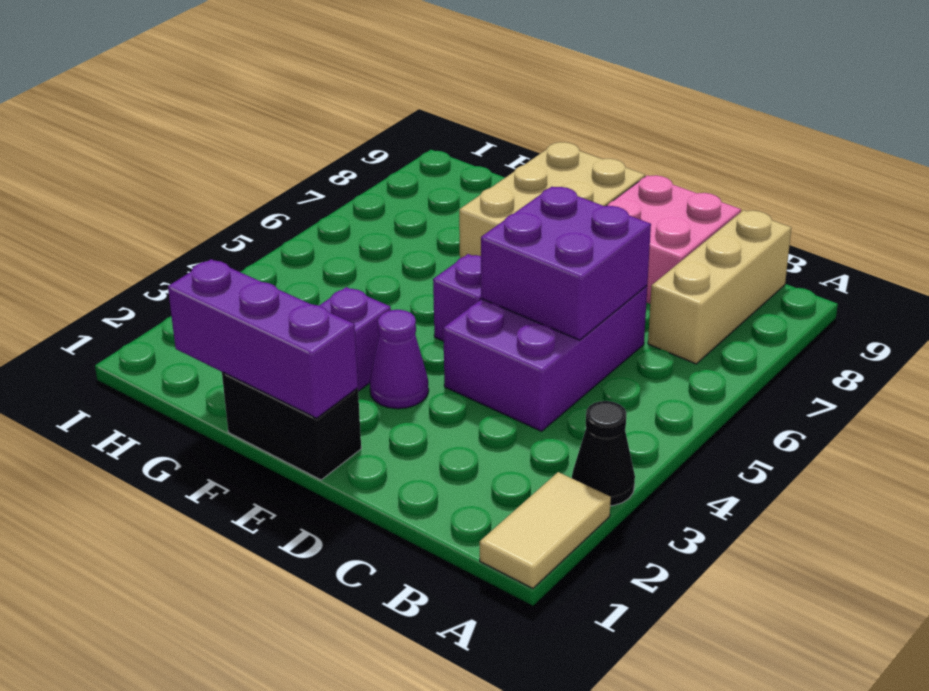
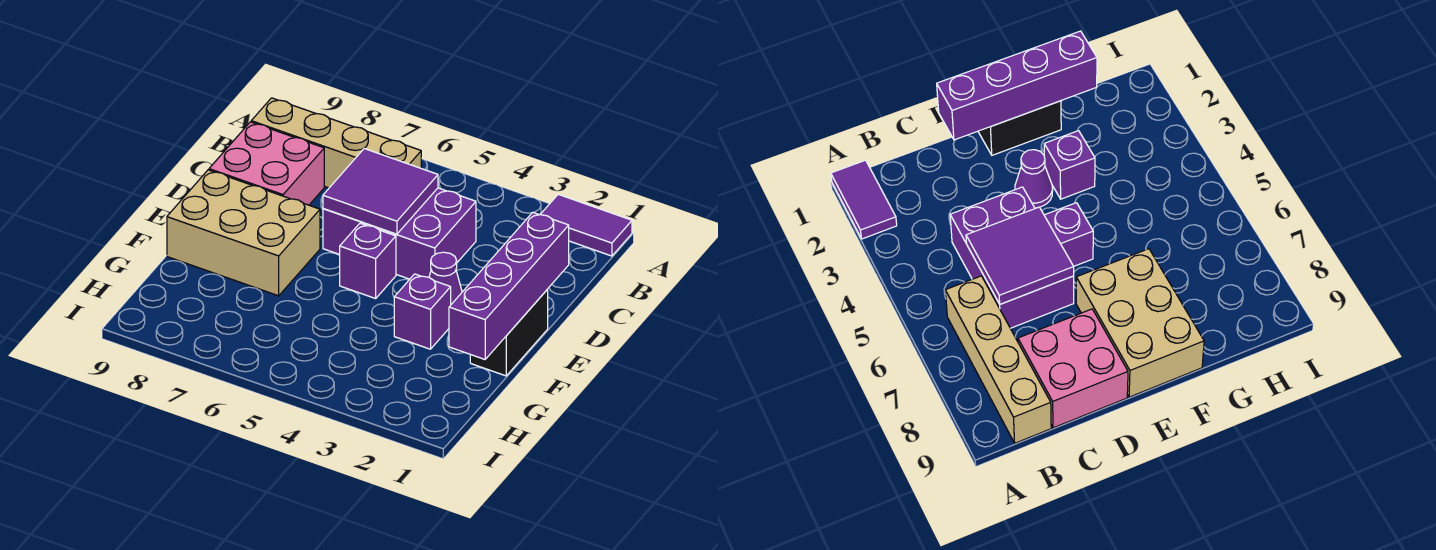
tan 1x2 tile [480,472,611,588] -> purple 1x2 tile [540,194,632,256]
black 1x1 cone [572,401,635,506] -> none
tan 1x3 brick [648,210,791,364] -> tan 1x4 brick [251,98,421,188]
purple 2x2 brick [481,187,651,340] -> purple 2x2 tile [323,149,438,234]
purple 1x3 brick [168,259,358,418] -> purple 1x4 brick [449,212,569,359]

